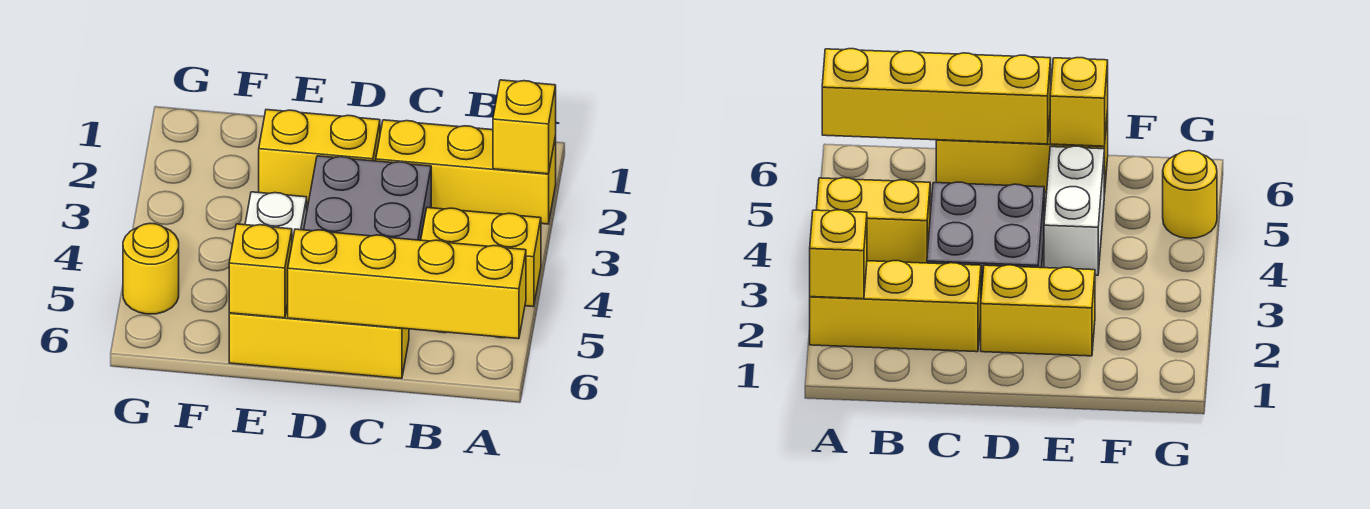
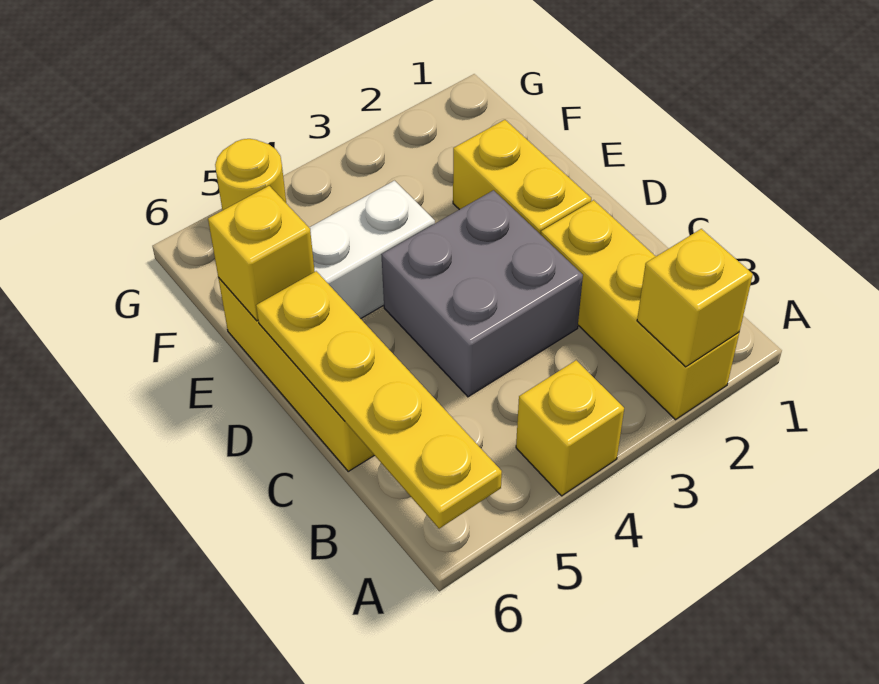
yellow 1x2 brick [421,208,541,307] -> yellow 1x1 brick [516,360,624,496]
yellow 1x4 brick [288,229,526,339] -> yellow 1x4 plate [256,271,502,529]

